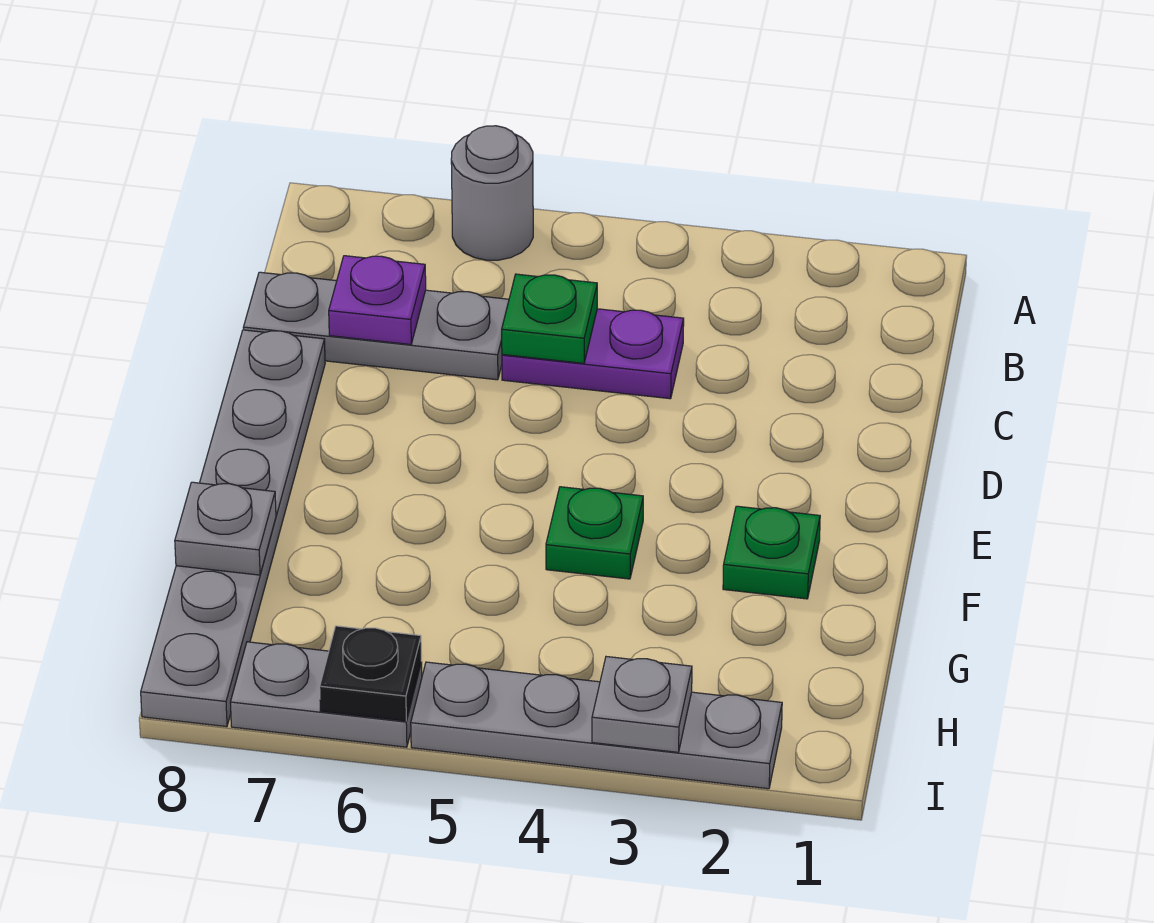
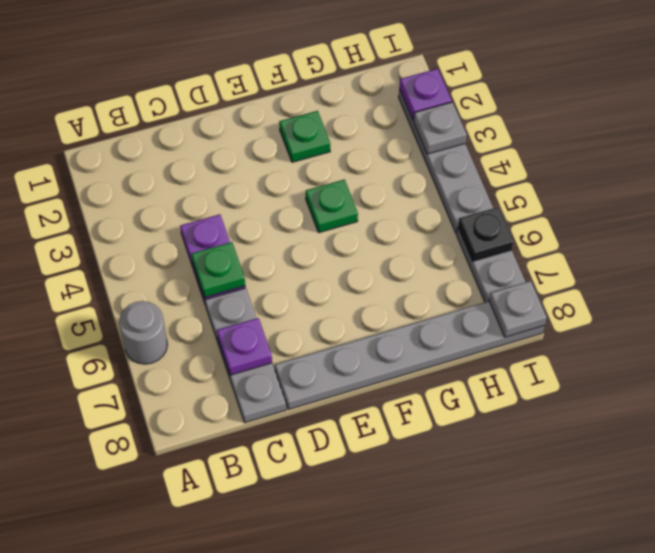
grey 1x1 plate [175,482,276,575] -> grey 1x1 plate moved to [489,281,547,337]
none -> purple 1x1 plate [399,69,452,120]

